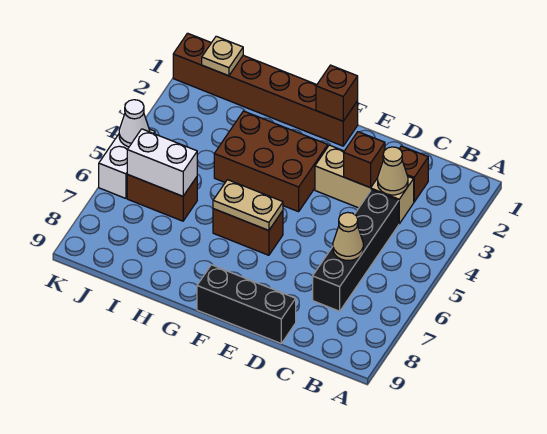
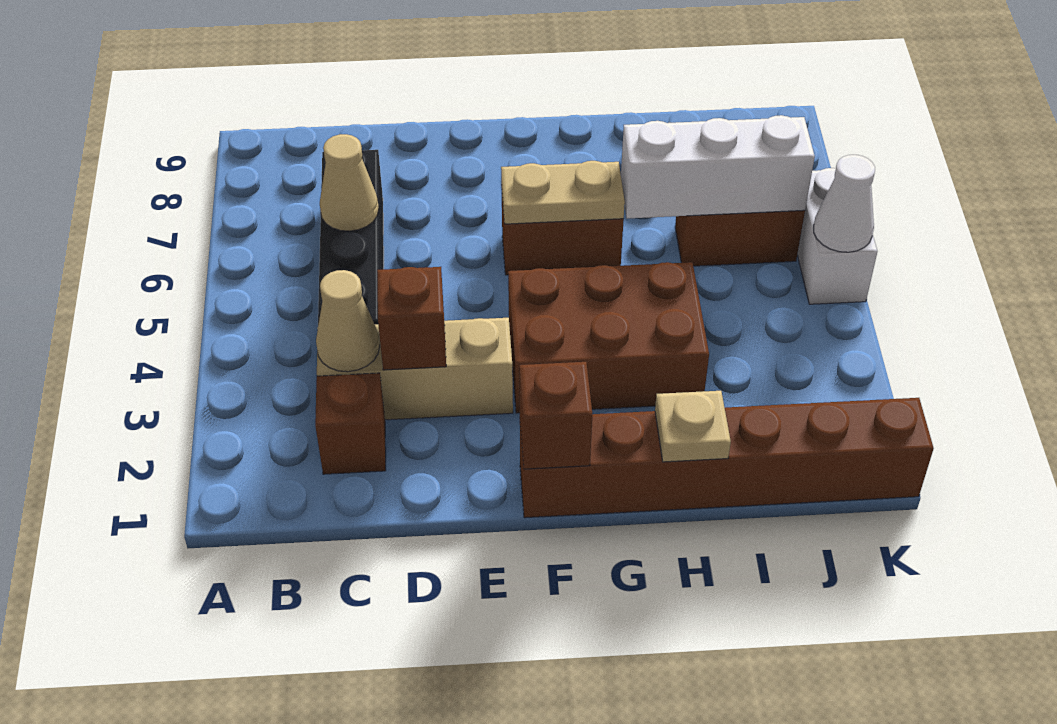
black 1x3 brick [197,265,296,343] -> none
white 1x2 brick [127,129,197,196] -> white 1x3 brick [621,115,815,219]
tan 1x1 plate [202,36,243,76] -> tan 1x1 plate moved to [655,391,731,462]

